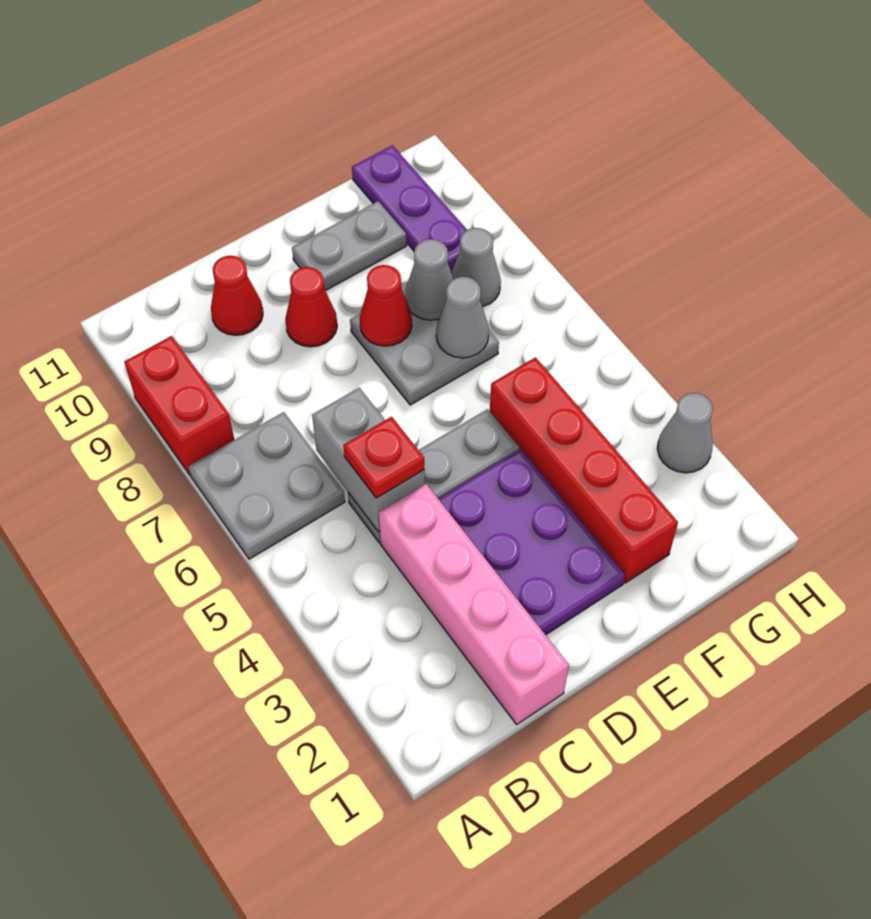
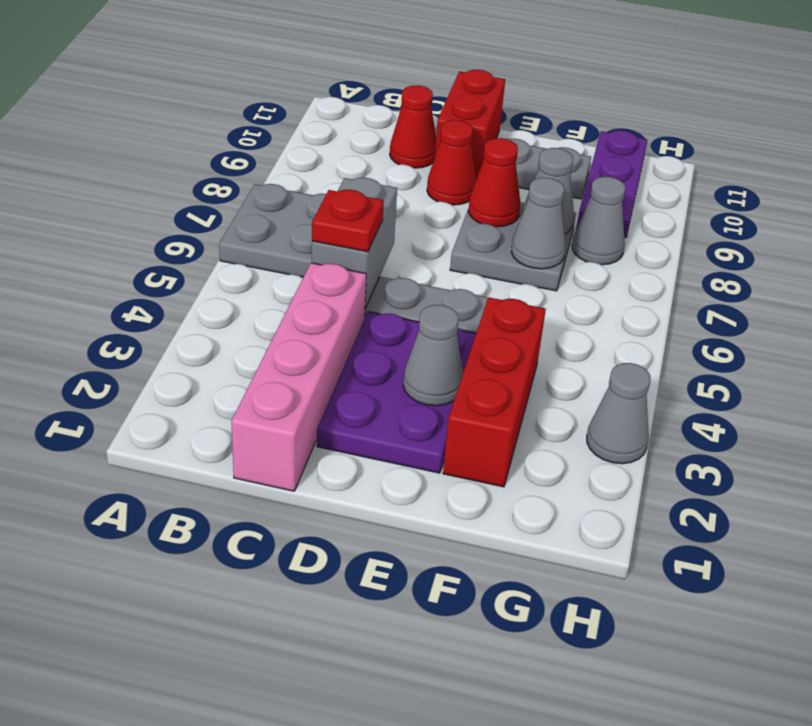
red 1x2 brick [124,336,234,475] -> red 1x2 brick moved to [435,70,505,179]
none -> grey 1x1 cone [403,305,463,406]
red 1x4 brick [490,357,678,583] -> red 1x3 brick [443,297,546,487]

